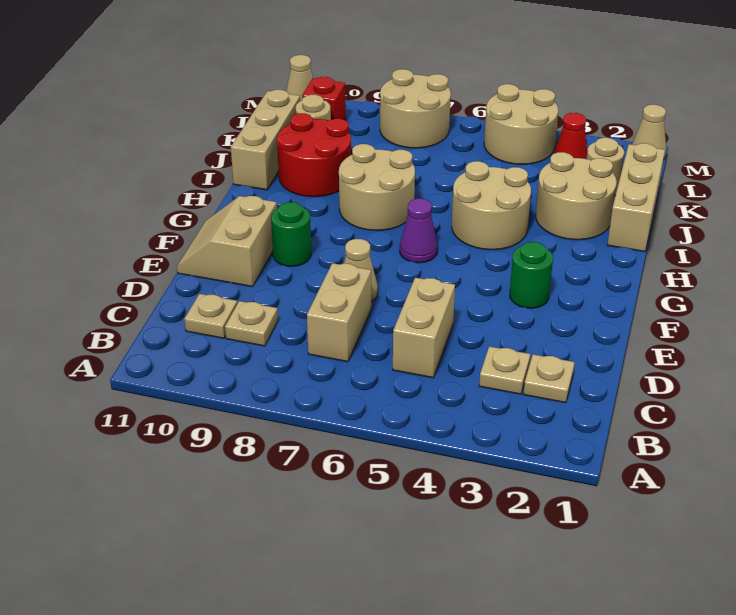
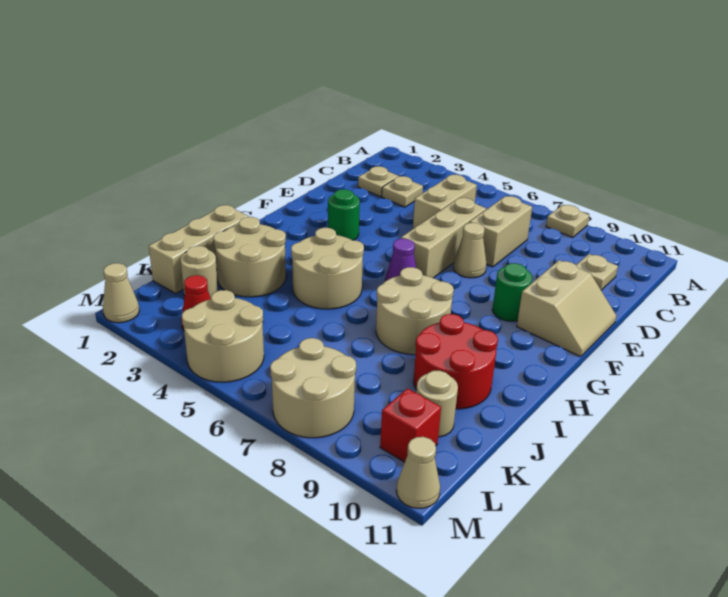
tan 1x1 plate [225,301,278,346] -> tan 1x1 plate moved to [546,205,589,238]
tan 1x3 brick [231,90,300,190] -> tan 1x3 brick moved to [401,198,486,278]

